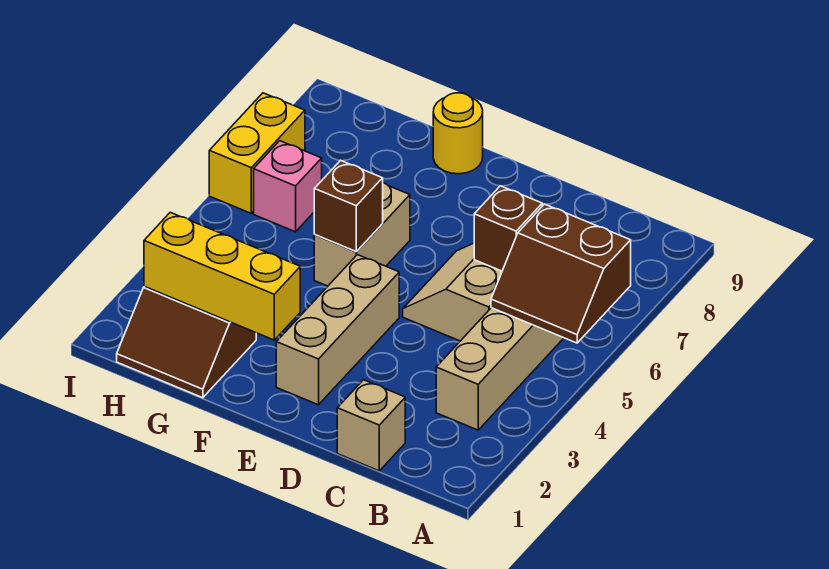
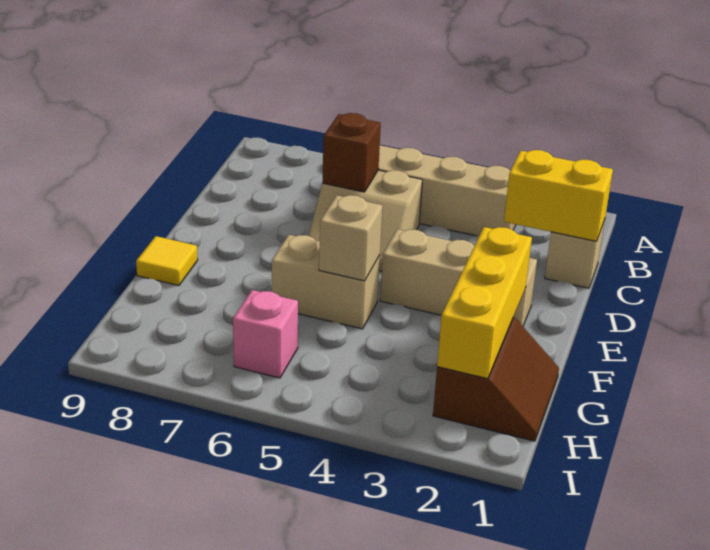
brown 2x2 slope [491,204,631,343] -> none
brown 1x1 brick [314,160,383,252] -> tan 1x1 brick [319,195,382,281]
yellow 1x1 round brick [433,93,483,174] -> yellow 1x1 tile [136,236,198,286]
yellow 1x2 brick [209,93,305,213] -> yellow 1x2 brick moved to [504,150,613,241]

